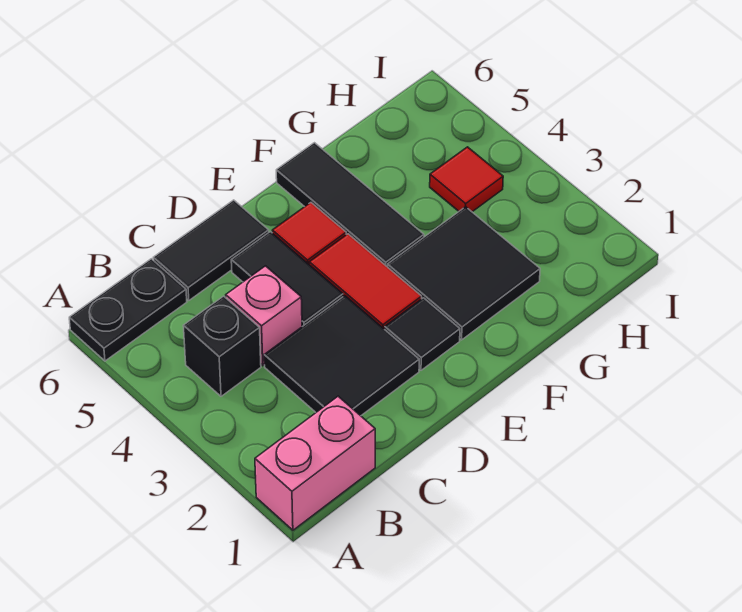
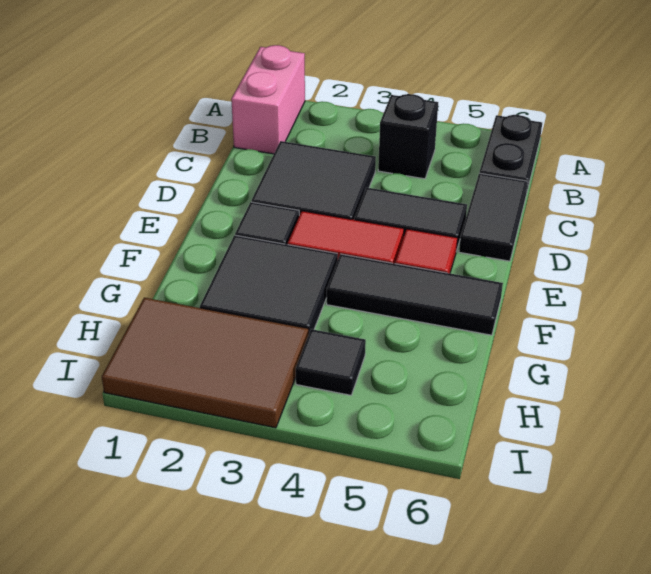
pink 1x1 brick [226,266,302,366] -> none
none -> brown 2x3 tile [102,298,308,428]
red 1x1 tile [430,147,503,212] -> black 1x1 tile [296,329,366,395]

